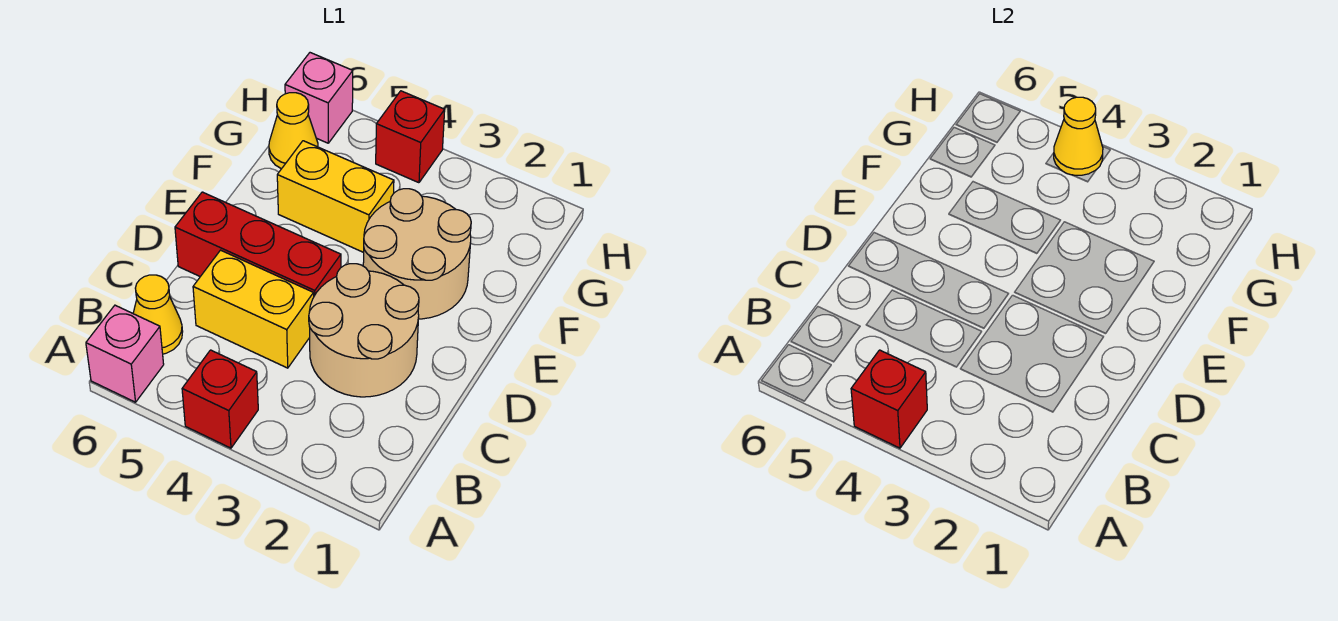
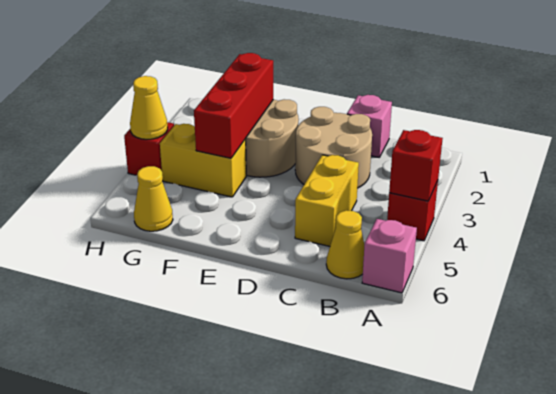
red 1x3 brick [175,192,341,296] -> red 1x3 brick moved to [194,53,273,158]
yellow 1x2 brick [277,141,394,252] -> yellow 1x2 brick turned to [160,124,246,197]
pink 1x1 brick [285,53,353,143] -> pink 1x1 brick moved to [347,95,392,157]

